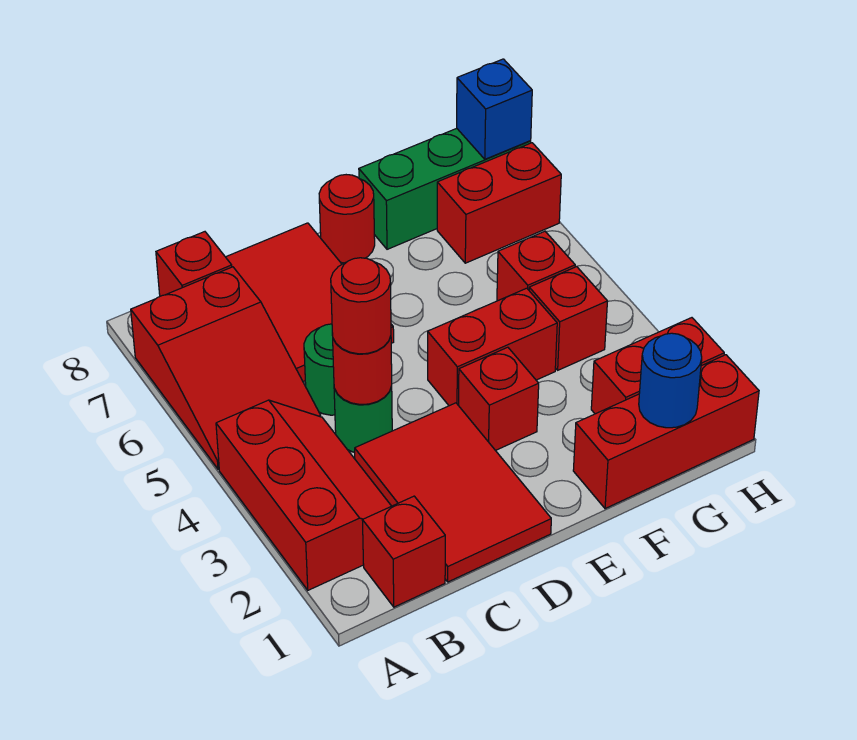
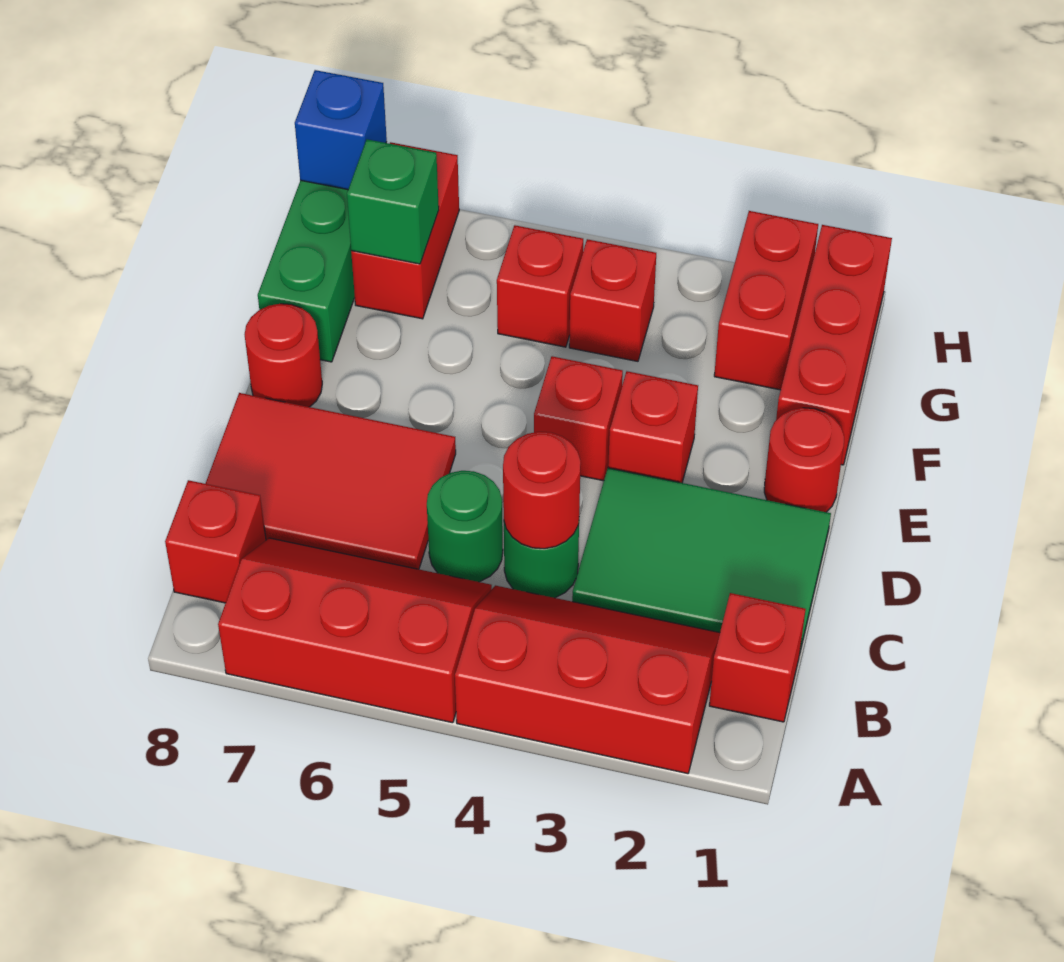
red 2x3 slope [131,267,321,469] -> red 2x3 slope turned to [218,538,492,723]
red 2x3 tile [355,403,551,582] -> green 2x3 tile [572,468,831,655]
red 1x1 round brick [331,258,391,354] -> red 1x1 round brick moved to [764,408,844,512]
red 1x2 brick [428,288,557,406] -> red 1x1 brick [534,356,623,481]
blue 1x1 round brick [639,333,702,428] -> none
none -> green 1x1 brick [347,139,439,264]

